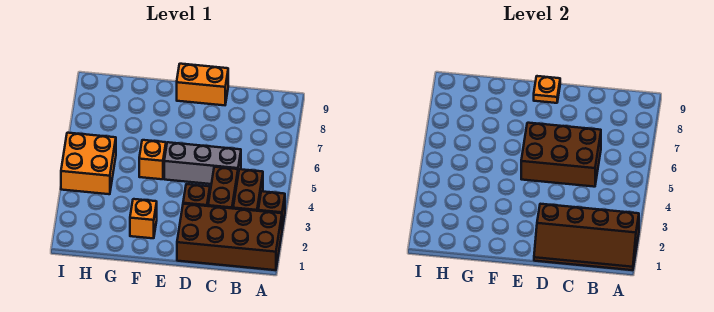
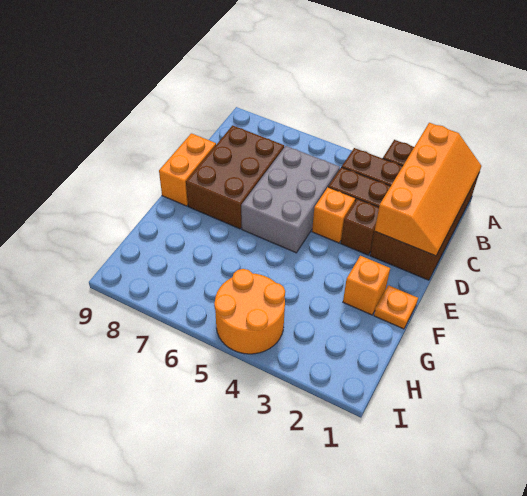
brown 2x4 slope [534,204,639,270] -> orange 2x4 slope [375,123,481,256]
grey 1x3 brick [164,142,241,184] -> grey 2x3 brick [241,146,340,253]
brown 2x3 brick [521,123,601,187] -> brown 2x3 brick moved to [186,125,284,229]
orange 1x1 plate [534,76,560,103] -> orange 1x1 plate moved to [374,285,418,329]
orange 1x1 brick [139,140,166,179] -> orange 1x1 brick moved to [312,187,355,243]
orange 2x2 brick [61,133,116,194] -> orange 2x2 round brick [214,269,285,354]

